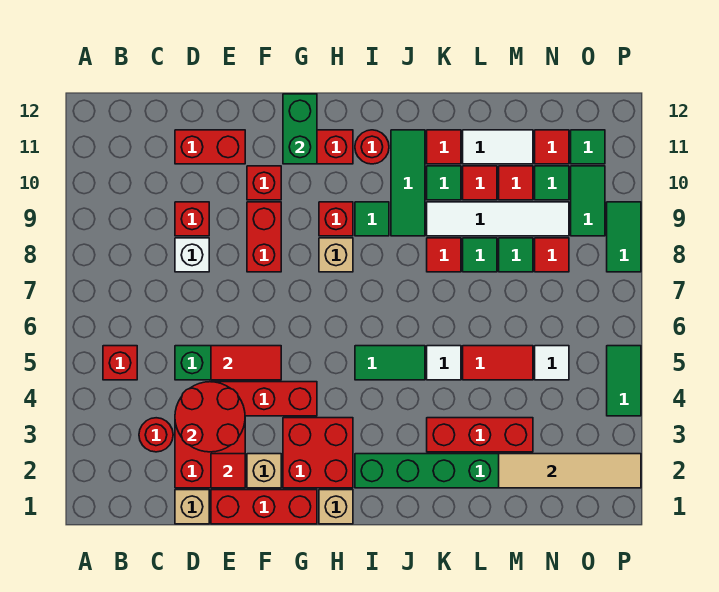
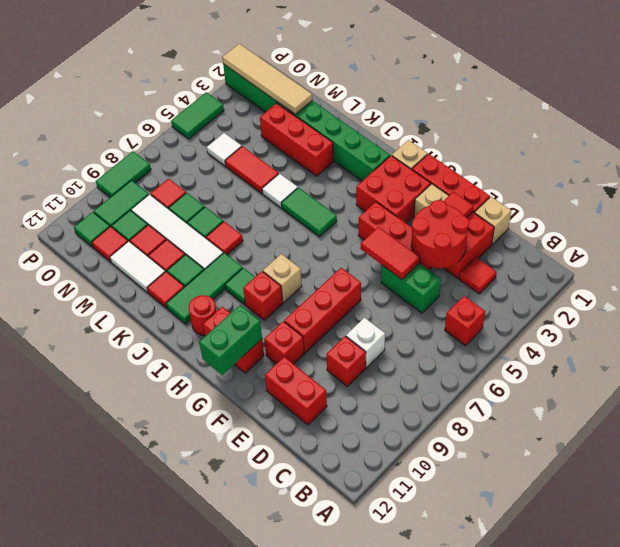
red 1x1 round brick [139,418,173,452] -> red 1x1 tile [459,257,497,294]
red 1x2 brick [247,202,281,272] -> red 1x3 brick [284,268,361,353]

